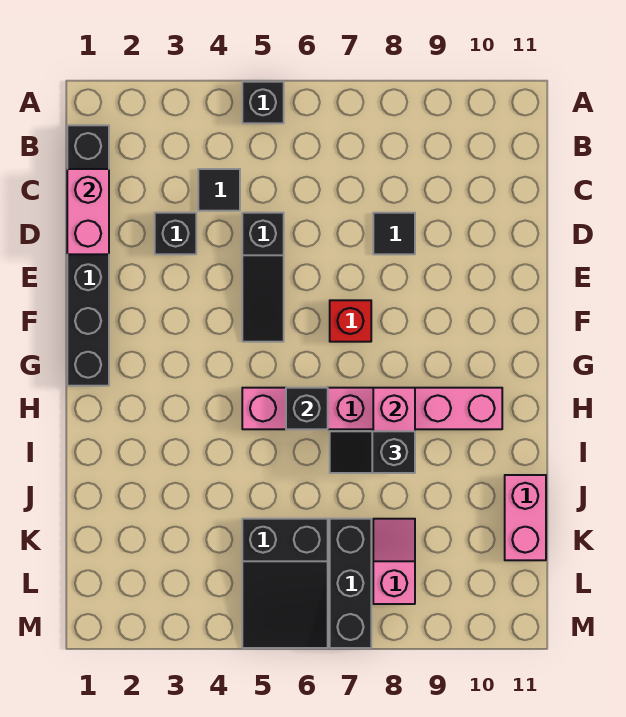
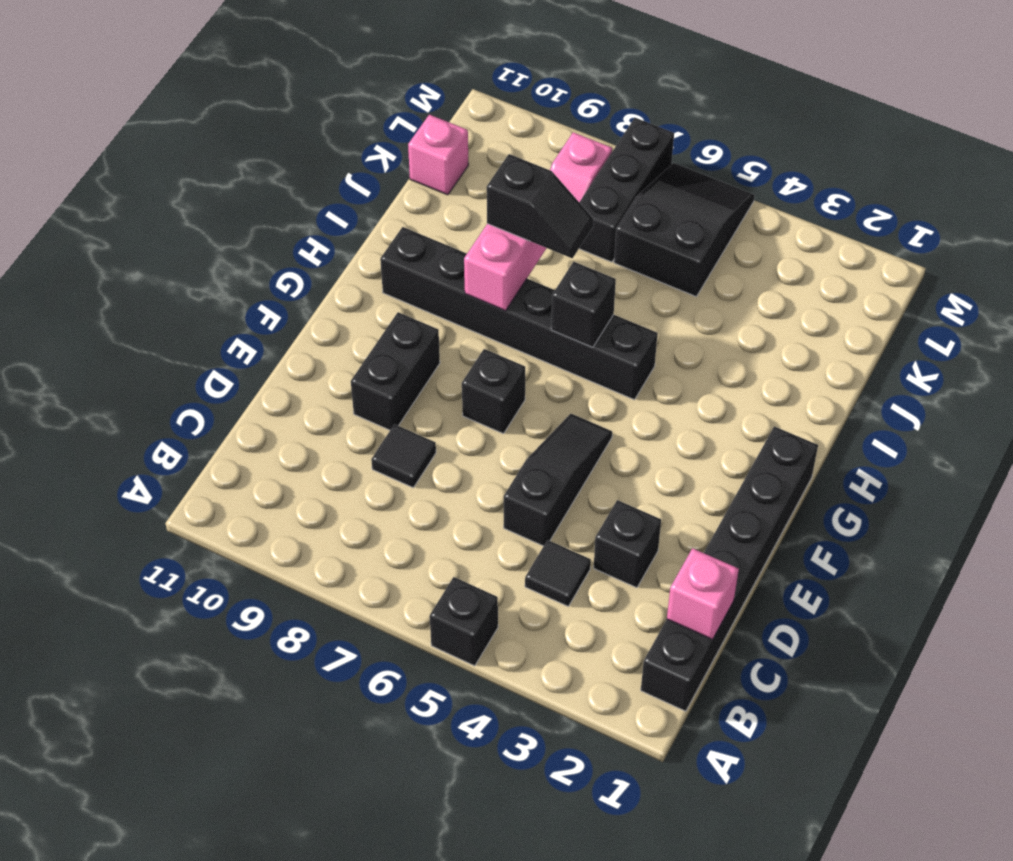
pink 1x2 brick [67,169,109,254] -> pink 1x1 brick [667,548,739,640]
none -> black 1x2 brick [351,312,440,430]
red 1x1 brick [330,300,371,342] -> black 1x1 brick [462,349,525,434]
pink 1x6 brick [242,388,502,429] -> black 1x6 brick [380,227,658,400]
pink 1x2 brick [505,475,546,560] -> pink 1x1 brick [408,115,469,195]

